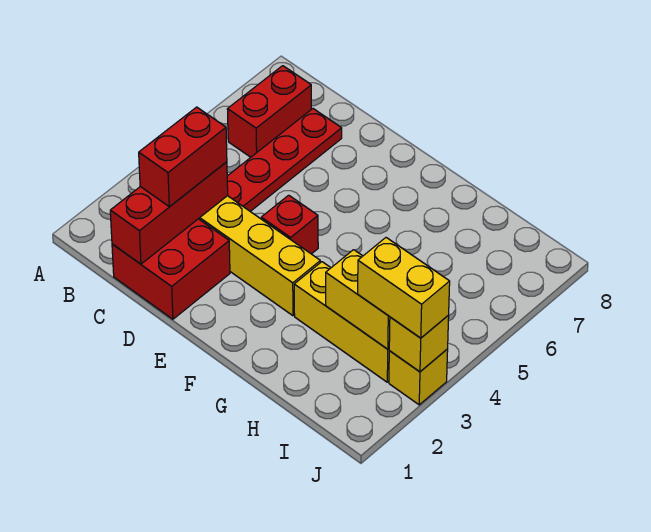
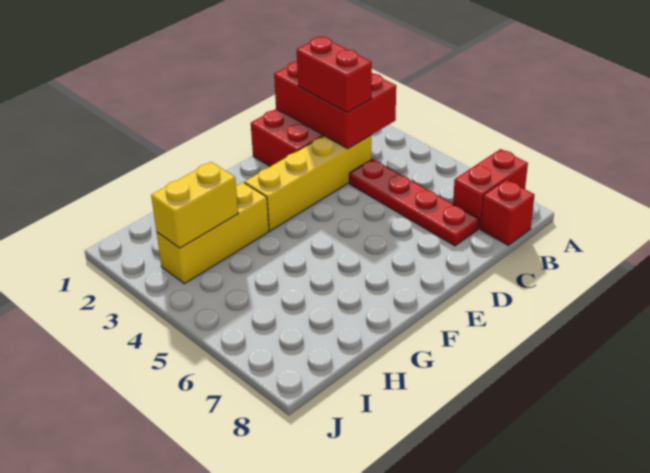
red 1x2 brick [227,66,311,157] -> red 1x2 brick turned to [453,149,528,229]
red 1x3 brick [110,162,228,264] -> red 2x3 brick [274,62,396,149]
red 1x1 brick [261,195,318,254] -> red 1x1 brick moved to [481,180,534,245]
yellow 1x2 brick [358,238,450,338] -> none
yellow 1x1 brick [389,349,448,405] -> none
yellow 1x1 brick [389,315,449,372] -> none

